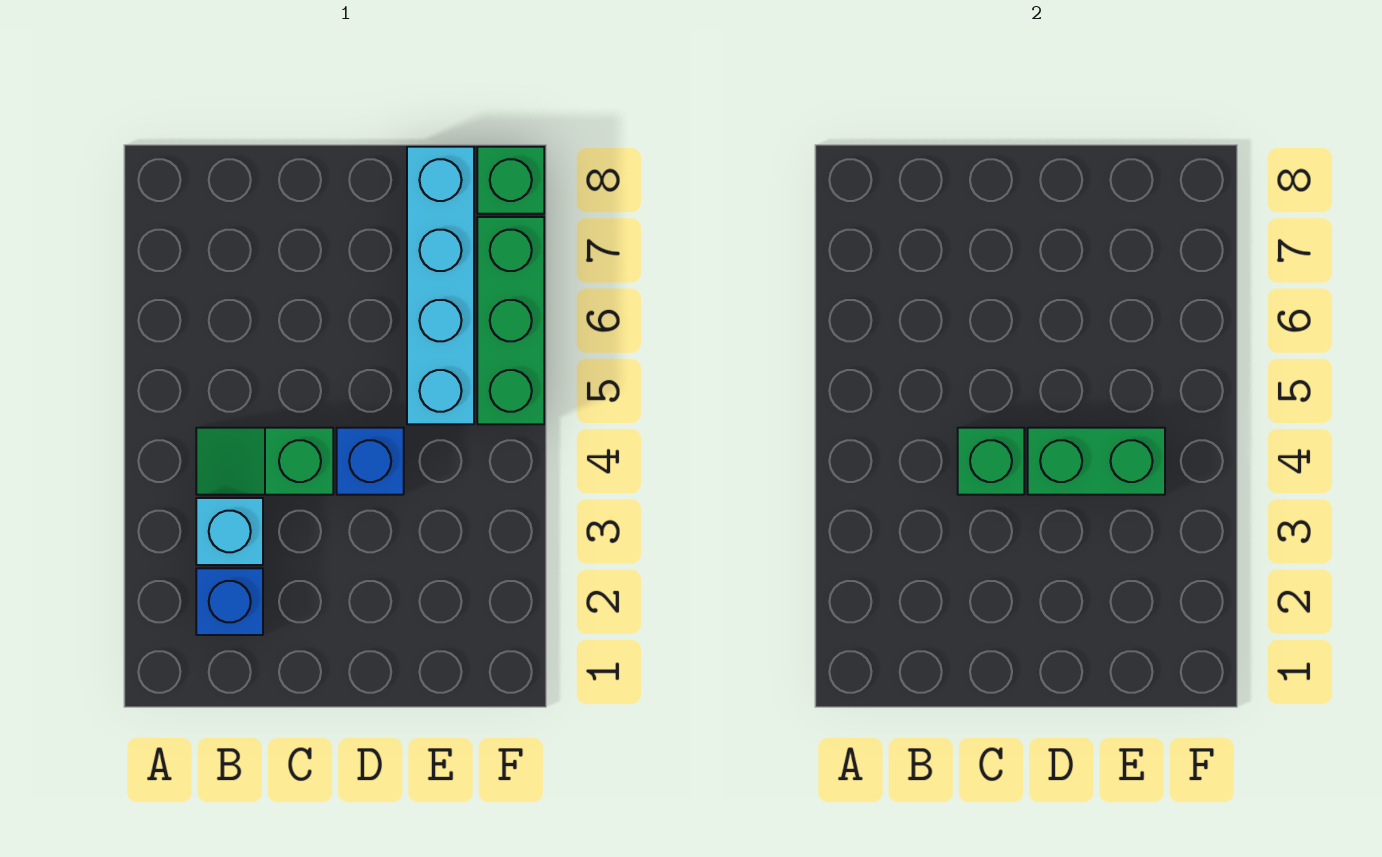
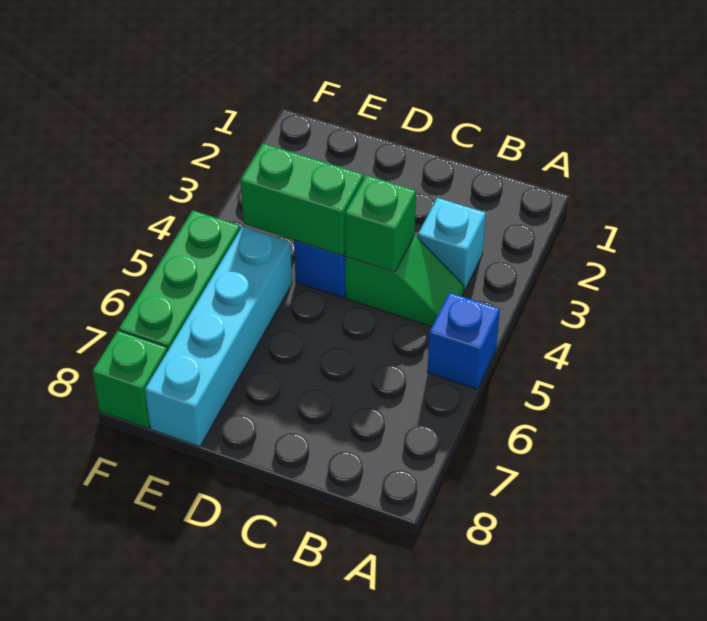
blue 1x1 brick [196,568,263,635] -> blue 1x1 brick moved to [427,293,500,389]

